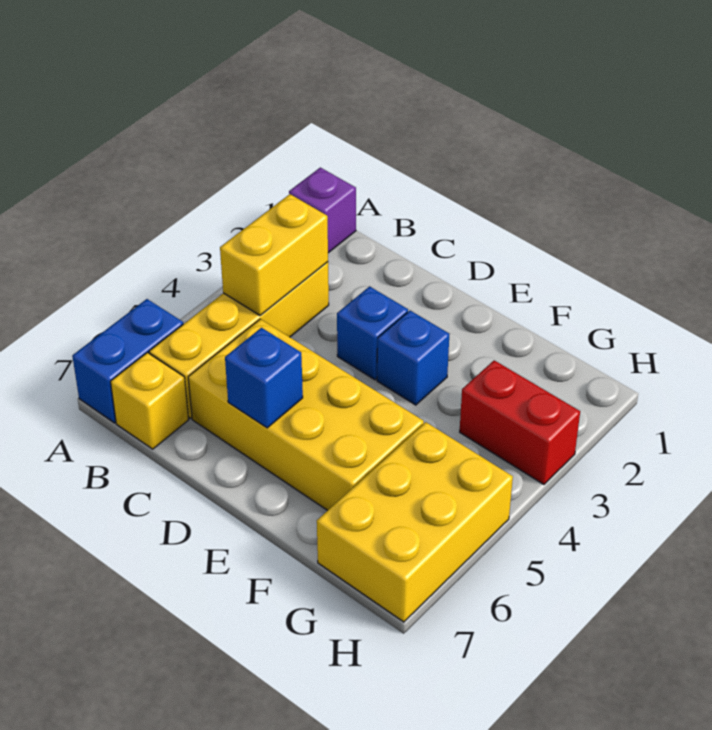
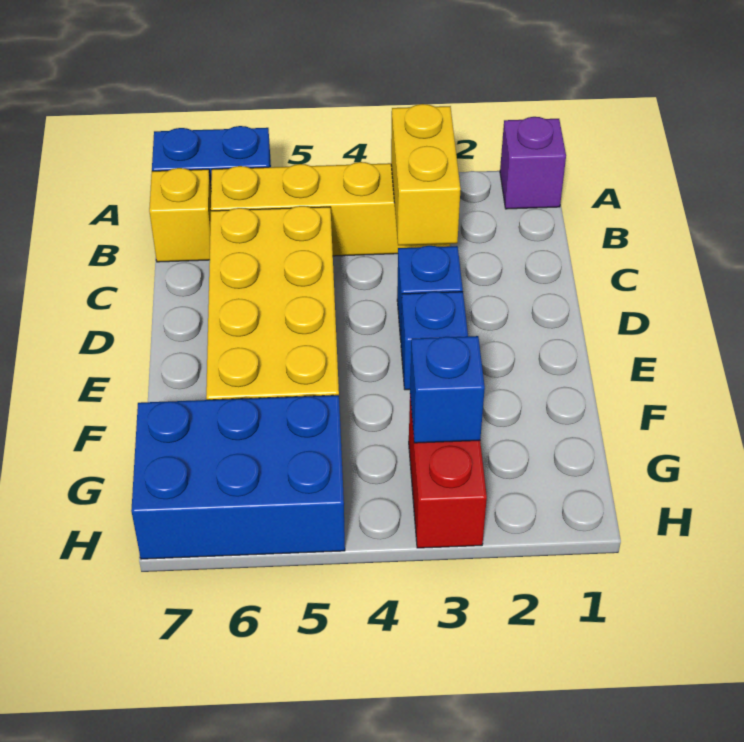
yellow 1x2 brick [220,194,328,315] -> yellow 1x2 brick turned to [391,104,461,245]
blue 1x1 brick [225,328,303,428] -> blue 1x1 brick moved to [410,336,485,443]
yellow 2x3 brick [317,422,513,622] -> blue 2x3 brick [131,395,345,559]

